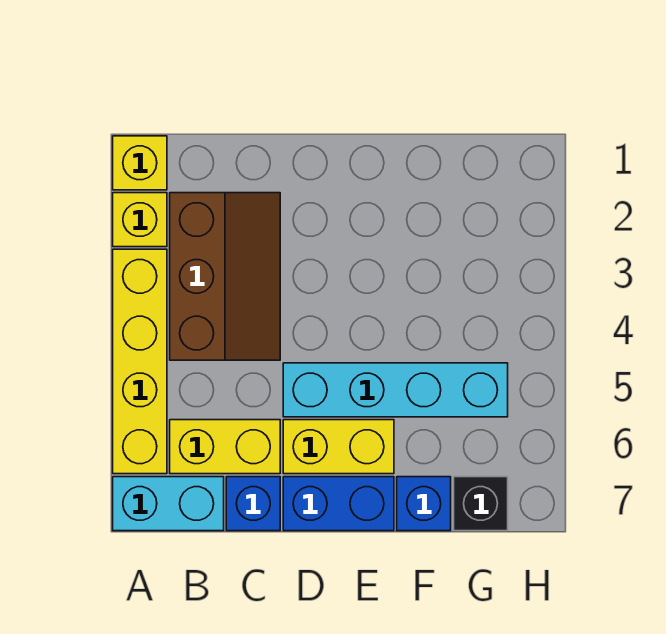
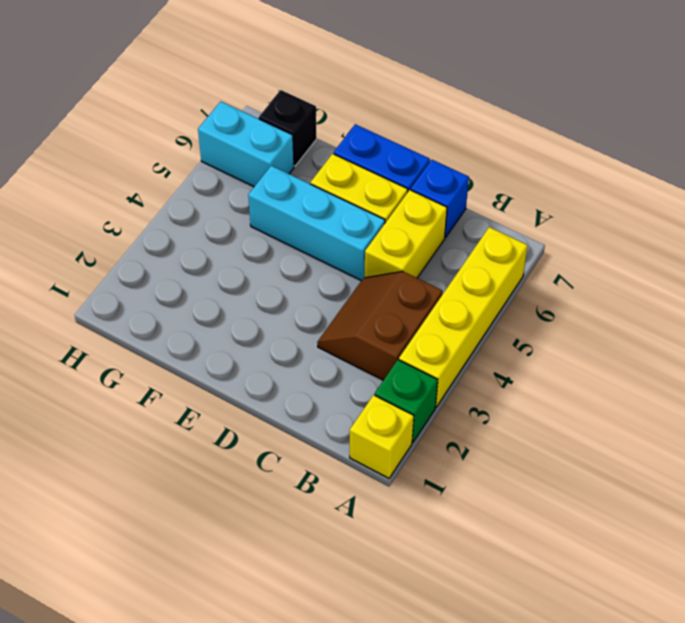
yellow 1x1 brick [113,193,167,247] -> green 1x1 brick [375,360,438,442]
cyan 1x2 brick [113,477,224,531] -> cyan 1x2 brick moved to [198,102,294,187]
brown 2x3 slope [170,193,280,360] -> brown 2x2 slope [317,271,443,380]
yellow 1x2 brick [170,420,280,474] -> yellow 1x2 brick turned to [365,190,447,278]
cyan 1x4 brick [283,363,508,417] -> cyan 1x3 brick [248,166,385,281]
blue 1x1 brick [397,477,451,531] -> none

